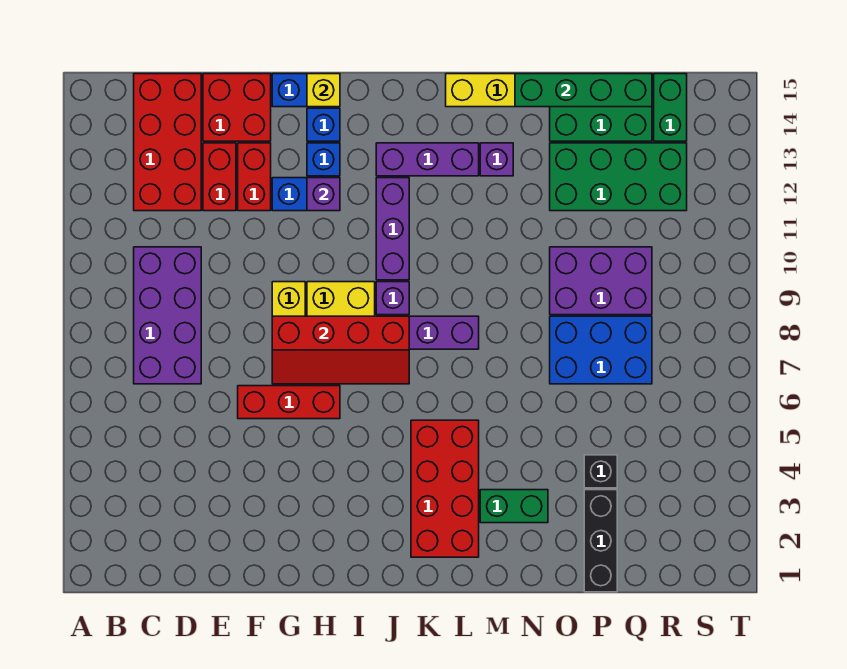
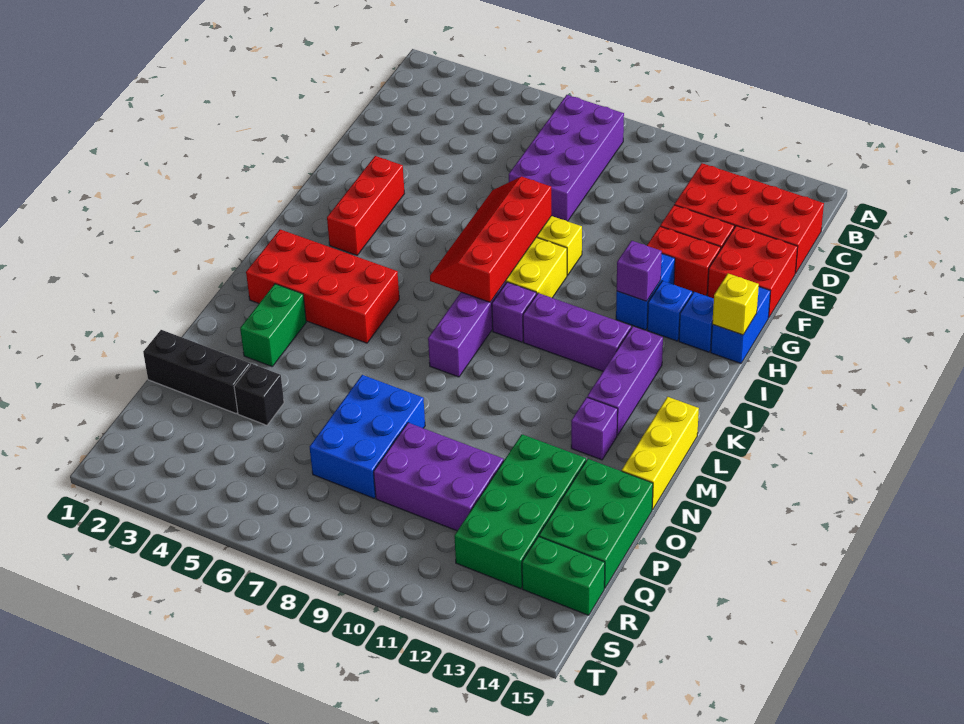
purple 2x4 brick [134,247,201,384] -> purple 2x4 brick turned to [509,95,624,221]
red 1x3 brick [238,386,340,419] -> red 1x3 brick moved to [327,156,404,255]
green 1x4 brick [515,74,652,107] -> none
purple 2x3 brick [550,247,652,315] -> purple 2x3 brick turned to [374,423,504,531]

